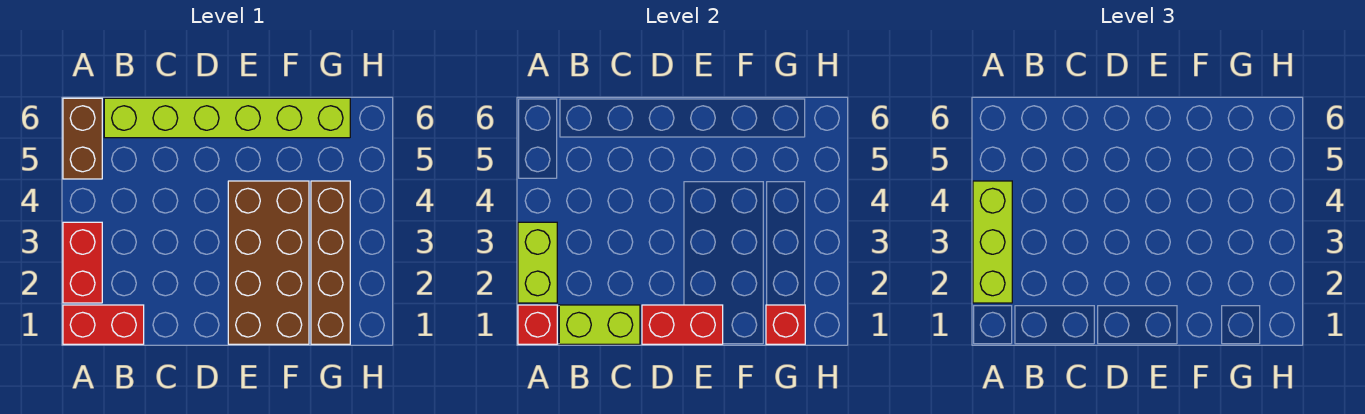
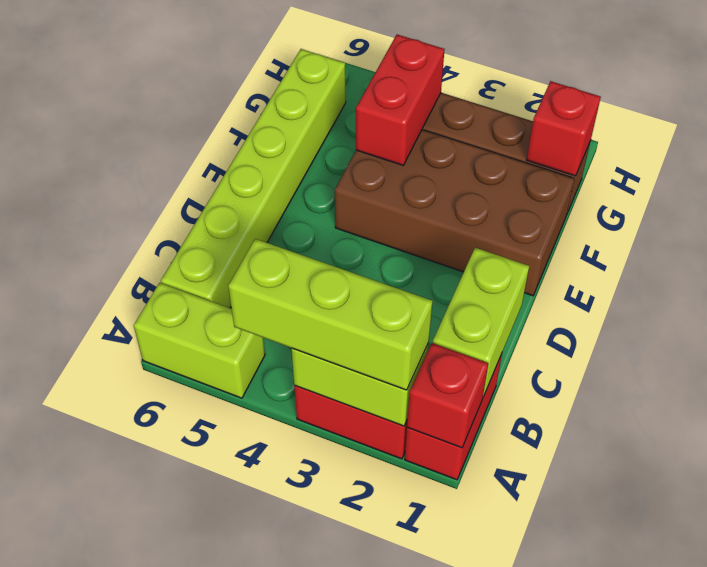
brown 1x2 brick [63,98,102,179] -> lime 1x2 brick [134,283,265,398]
red 1x2 brick [642,305,723,344] -> red 1x2 brick moved to [356,34,445,165]

